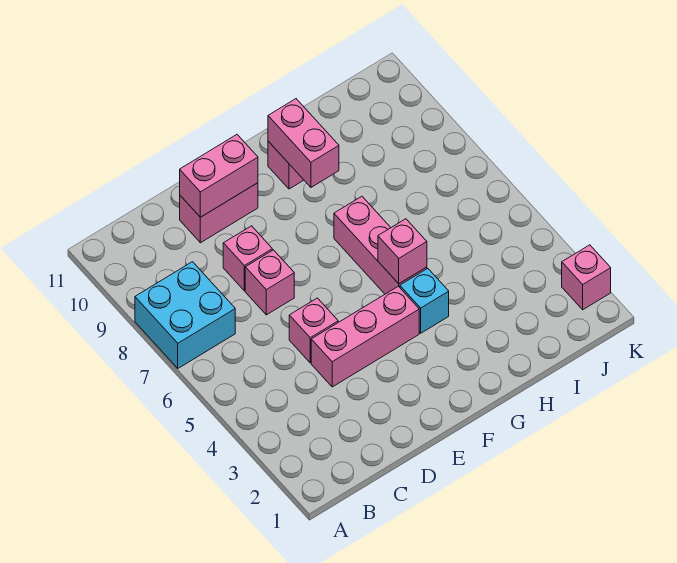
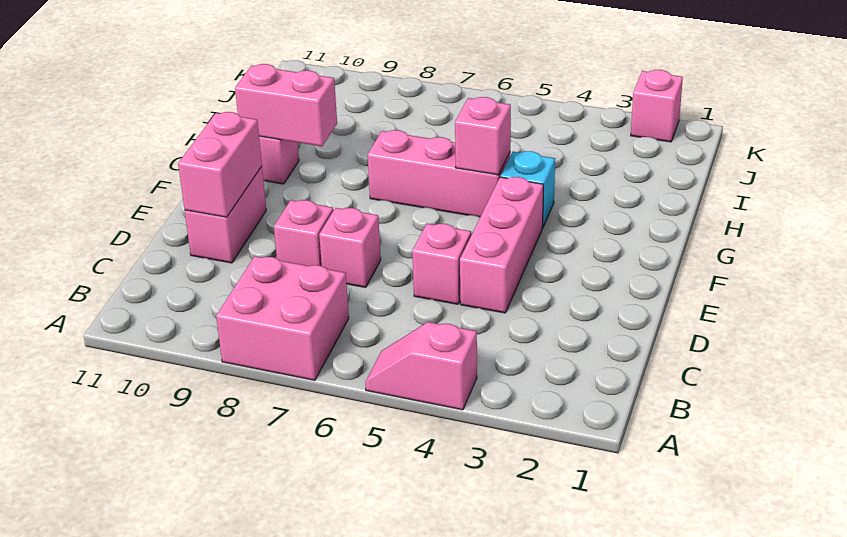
none -> pink 1x2 slope [365,322,477,410]
cyan 2x2 brick [135,262,235,368] -> pink 2x2 brick [216,256,349,380]

